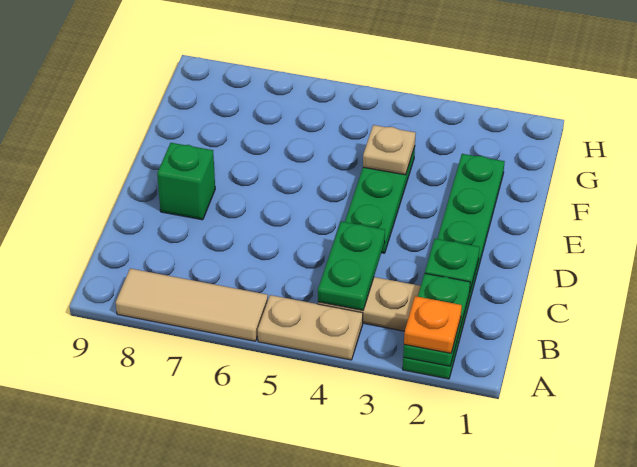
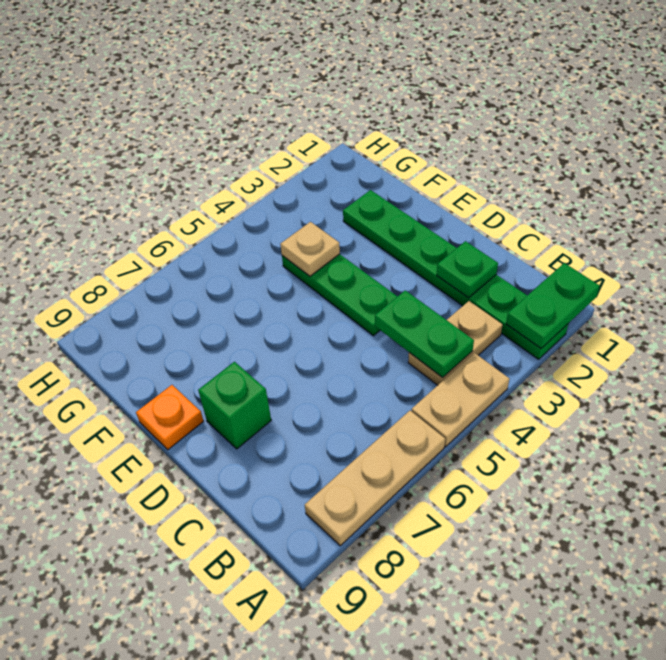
green 1x2 plate [403,273,470,366] -> green 1x2 plate turned to [506,263,600,348]
orange 1x1 plate [404,296,462,353] -> orange 1x1 plate moved to [136,385,203,450]
tan 1x3 tile [116,268,268,341] -> tan 1x3 plate [305,411,445,546]

